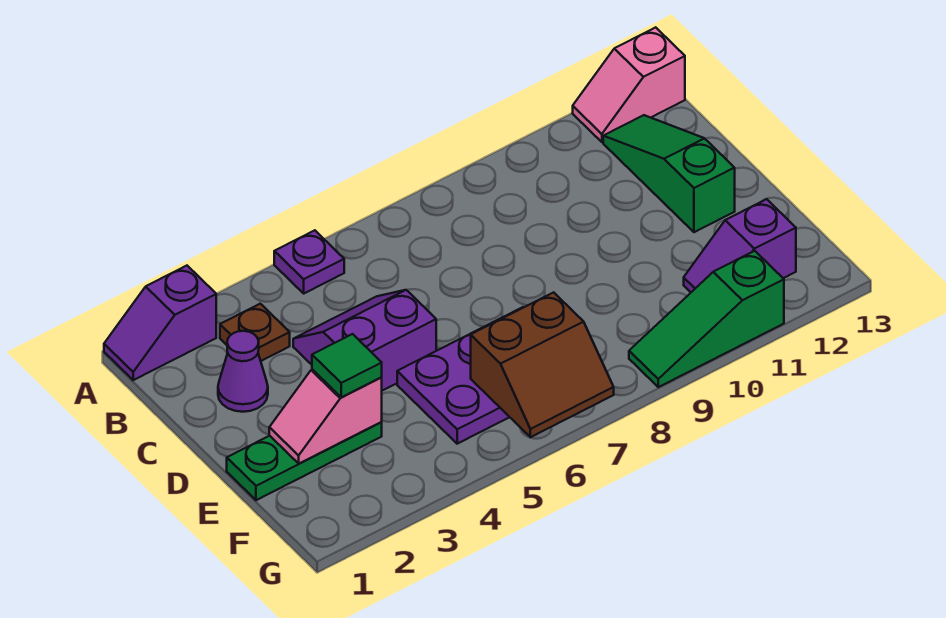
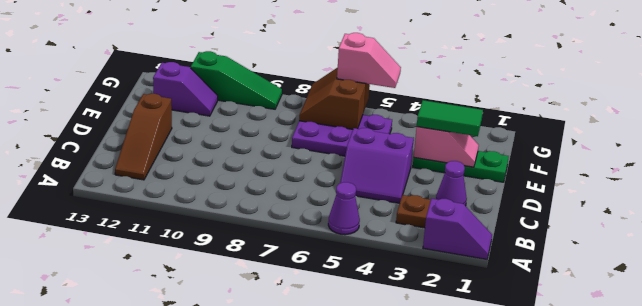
purple 1x1 plate [274,230,344,293] -> purple 1x1 cone [328,182,360,235]
pink 1x2 slope [573,27,685,142] -> pink 1x2 slope moved to [337,33,401,88]
green 1x3 slope [603,115,735,232] -> brown 1x3 slope [115,94,172,180]
green 1x1 tile [312,334,382,397] -> green 1x2 tile [417,100,483,136]
brown 2x2 slope [471,292,614,437] -> brown 2x2 slope turned to [299,67,370,129]

